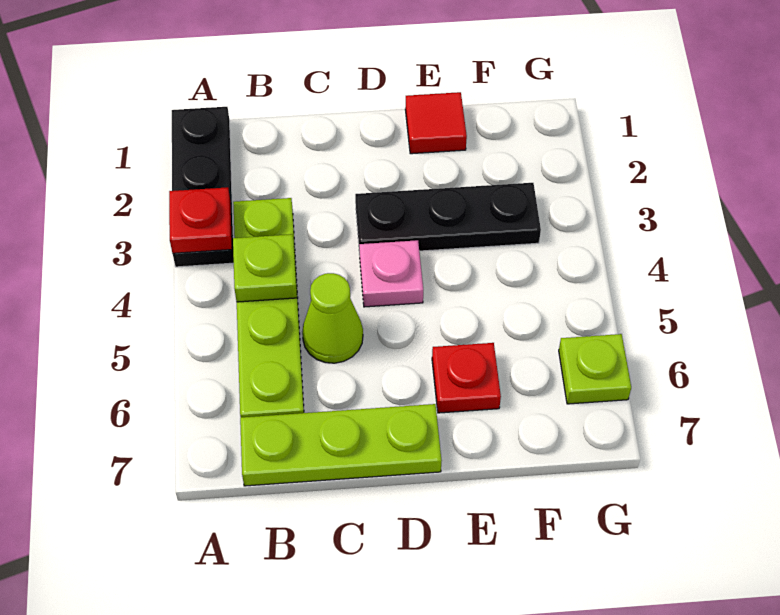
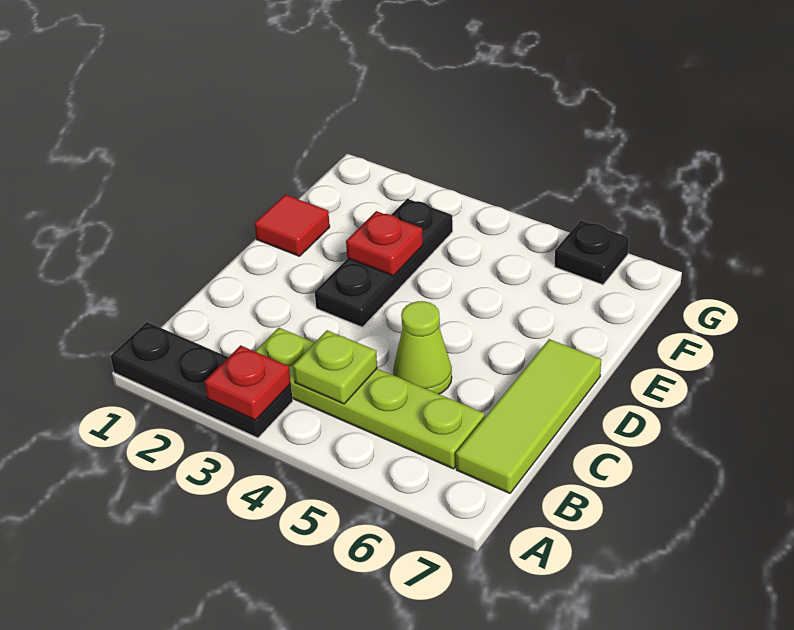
lime 1x3 plate [240,404,442,486] -> lime 1x3 tile [456,339,601,493]
pink 1x1 plate [359,240,423,307] -> none
red 1x1 plate [432,343,501,413] -> red 1x1 plate moved to [346,211,423,276]
lime 1x1 plate [559,334,631,404] -> black 1x1 plate [554,220,629,285]

